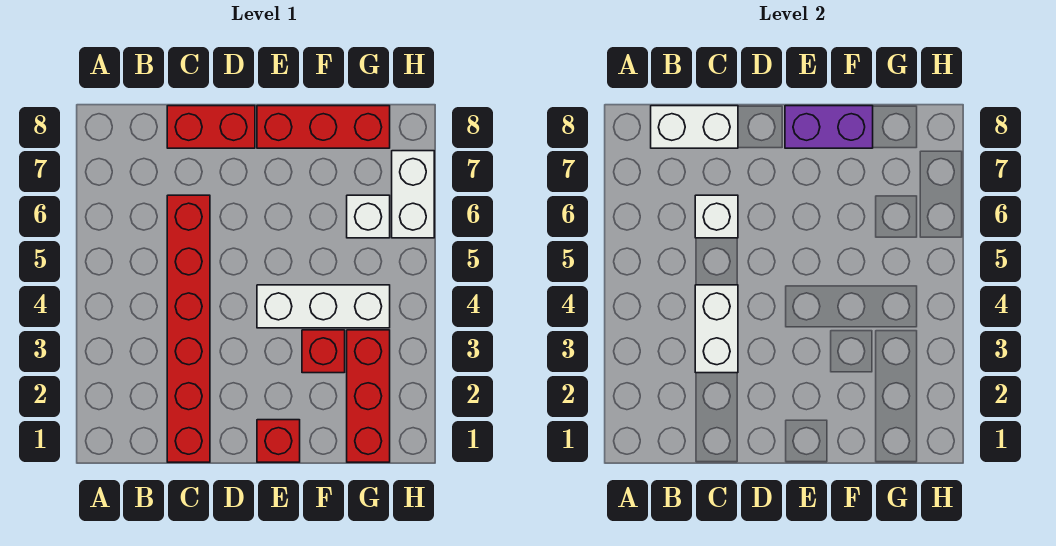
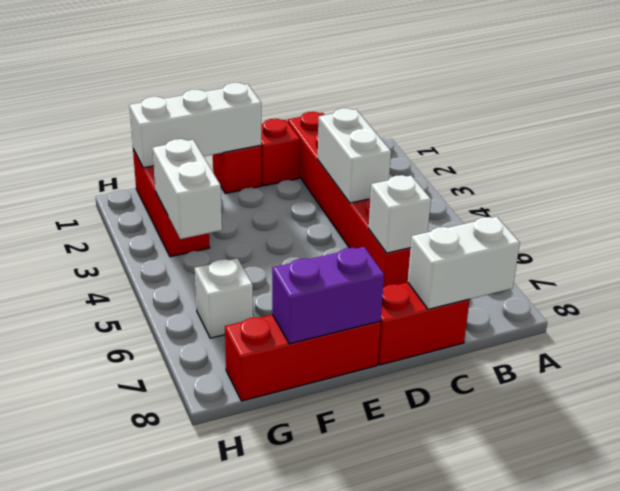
white 1x3 brick [257,285,390,328] -> white 1x3 brick moved to [129,83,261,168]
red 1x1 brick [302,330,345,373] -> red 1x1 brick moved to [261,119,300,186]
white 1x2 brick [392,151,434,238] -> white 1x2 brick moved to [153,139,222,239]

